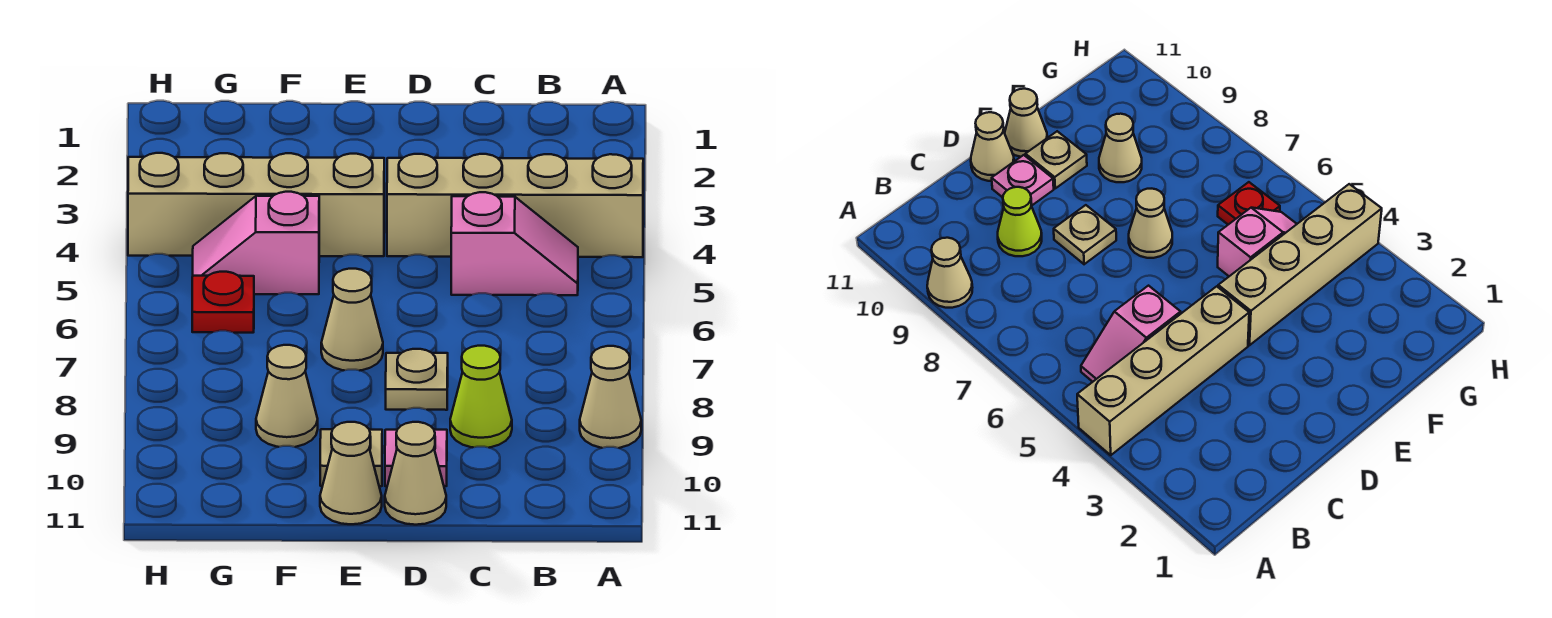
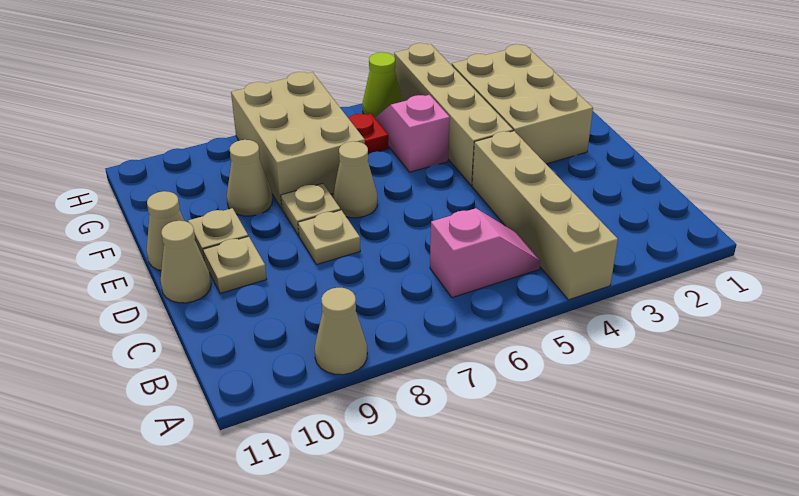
pink 1x2 slope [451,192,578,295] -> pink 1x2 slope turned to [430,208,541,298]
lime 1x1 cone [450,346,512,448] -> lime 1x1 cone moved to [362,52,402,118]
pink 1x1 plate [385,430,447,486] -> tan 1x1 plate [203,236,267,293]
none -> tan 2x3 brick [452,44,593,164]
none -> tan 1x1 plate [281,183,340,235]
none -> tan 2x3 brick [231,72,365,208]

